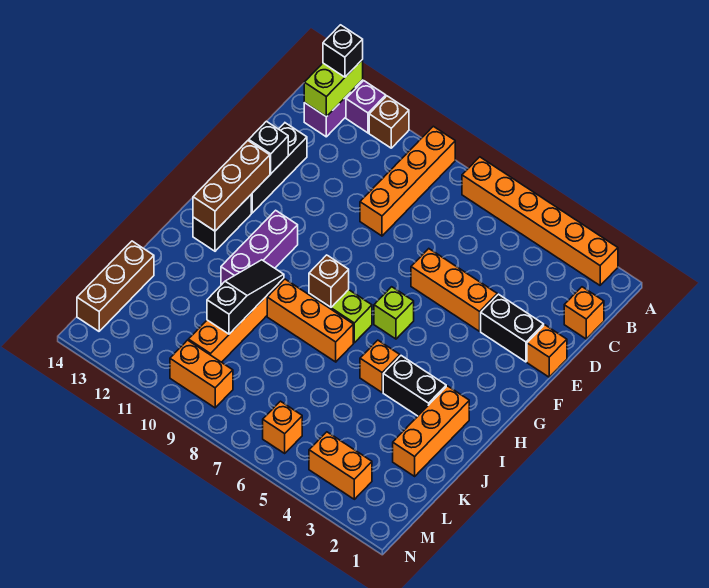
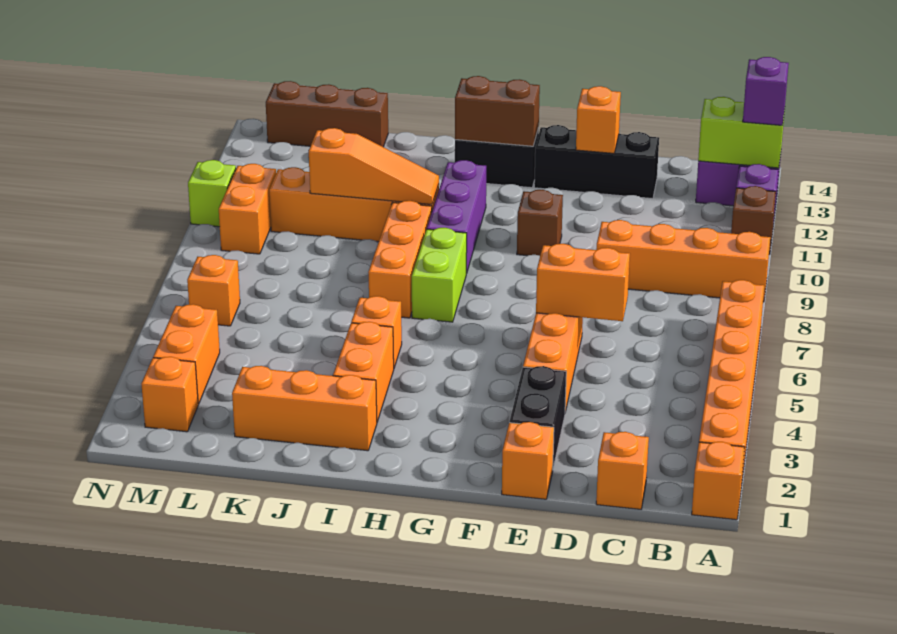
none -> orange 1x1 brick [692,442,745,520]
black 1x1 brick [323,25,363,77] -> purple 1x1 brick [743,57,789,125]
none -> orange 1x2 brick [536,244,630,321]
black 1x1 brick [249,121,288,174] -> orange 1x1 brick [576,86,621,153]
brown 1x3 brick [193,141,270,231] -> brown 1x2 brick [455,76,540,146]
lime 1x1 brick [374,287,414,339] -> lime 1x1 brick moved to [188,160,236,227]
purple 1x3 brick [221,210,298,285] -> purple 1x3 brick turned to [427,160,486,273]
brown 1x1 brick [309,255,349,307] -> brown 1x1 brick moved to [517,190,563,256]
black 1x2 brick [383,356,446,416] -> orange 1x2 brick [333,322,394,422]
black 1x3 slope [207,260,284,334] -> orange 1x3 slope [308,128,439,205]
none -> orange 1x1 brick [141,357,198,432]

